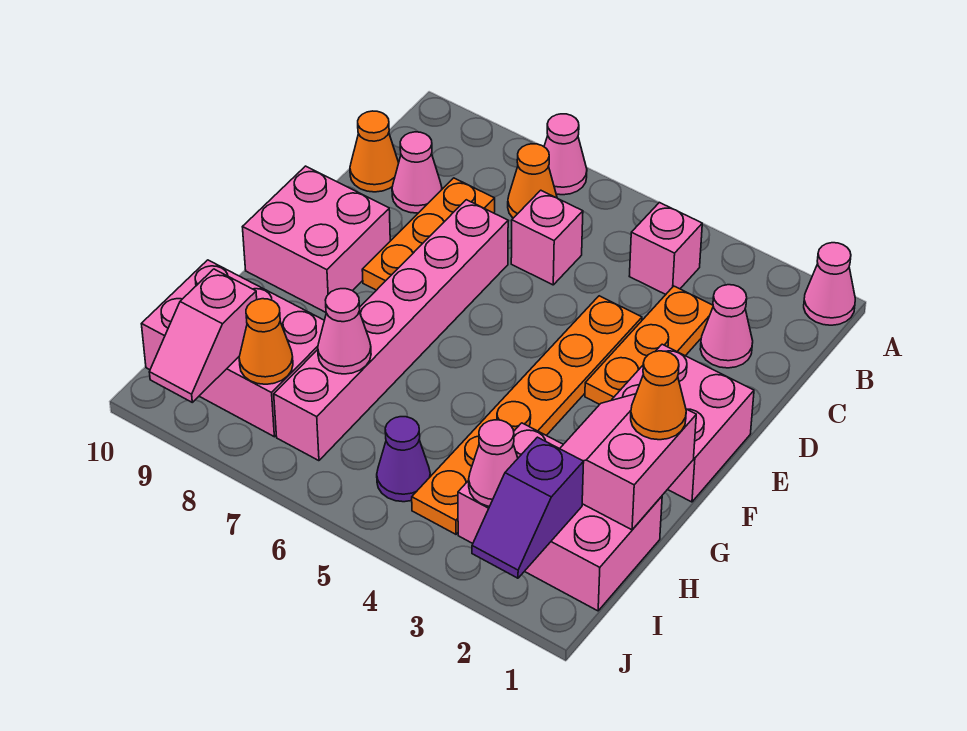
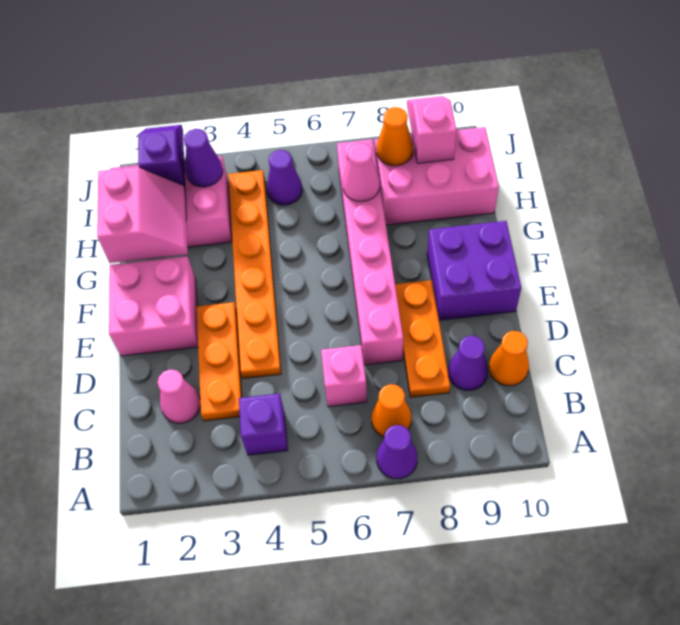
pink 1x1 cone [804,243,855,325] -> none
pink 1x1 cone [544,114,587,195] -> purple 1x1 cone [377,425,417,479]
pink 1x1 brick [629,202,702,294] -> purple 1x1 brick [239,393,288,455]
pink 1x1 cone [392,132,442,213] -> purple 1x1 cone [448,336,488,390]
pink 2x2 brick [243,166,390,312] -> purple 2x2 brick [427,221,521,320]
orange 1x1 cone [631,351,686,440] -> none
pink 1x1 cone [469,420,518,506] -> purple 1x1 cone [184,129,223,187]

